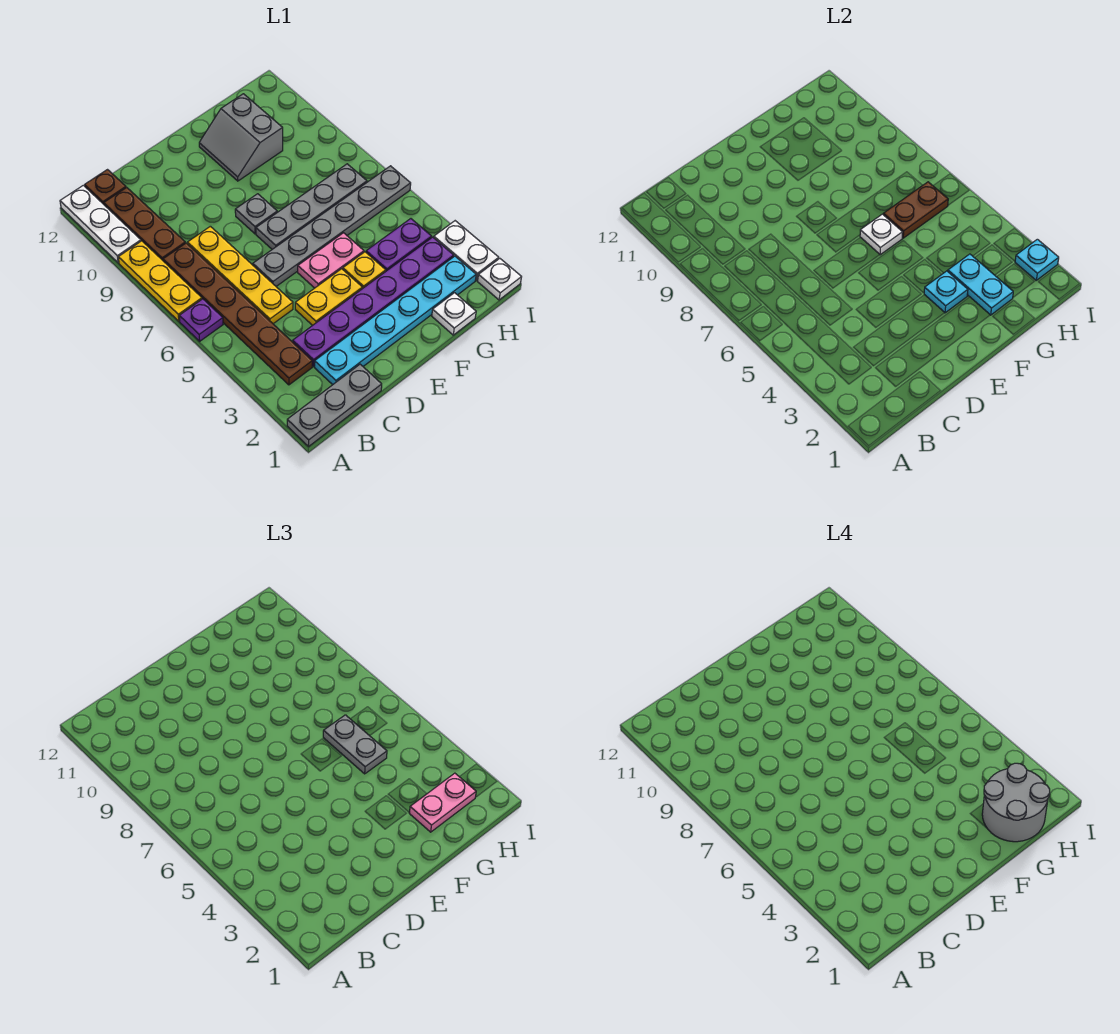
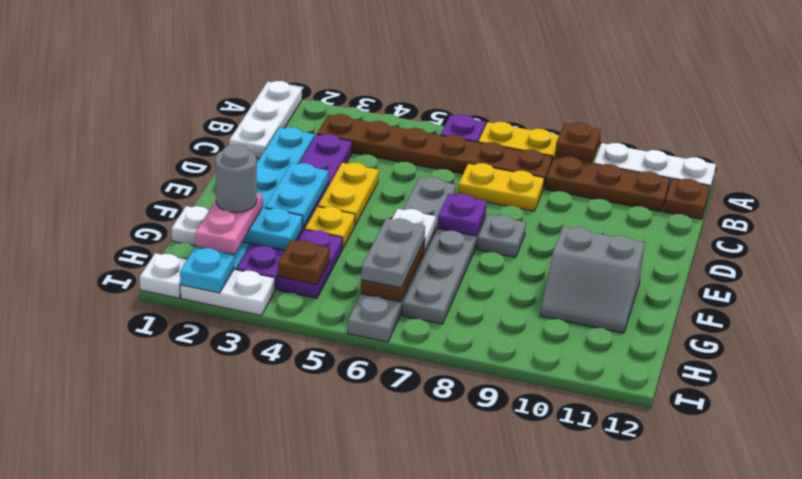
grey 1x3 plate [287,364,382,446] -> white 1x3 plate [229,81,302,158]
none -> brown 1x1 plate [555,123,601,162]
yellow 1x4 plate [188,226,293,324] -> yellow 1x2 plate [458,163,544,211]
pink 1x2 plate [298,233,364,288] -> none
none -> purple 1x1 plate [438,194,487,236]
cyan 1x1 plate [924,271,968,313] -> cyan 1x2 plate [265,163,328,228]
grey 2x2 slope [199,94,283,181] -> grey 2x2 slope turned to [540,227,645,333]
grey 2x2 round brick [982,763,1050,842] -> grey 1x1 round brick [215,144,257,213]
grey 1x2 plate [323,715,387,774] -> grey 1x2 plate turned to [361,218,425,288]
none -> brown 1x1 plate [278,240,330,285]

